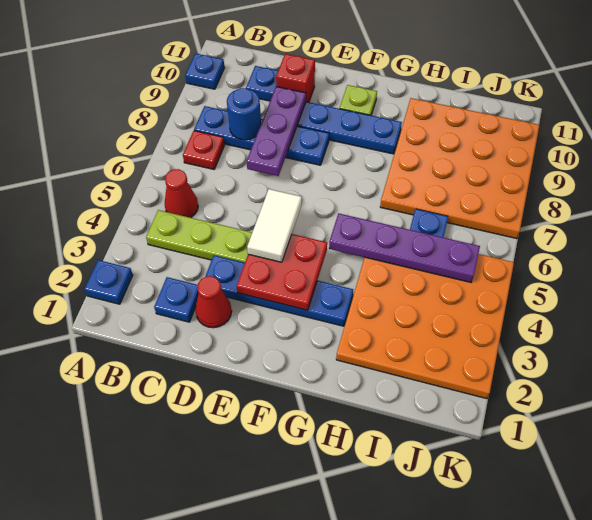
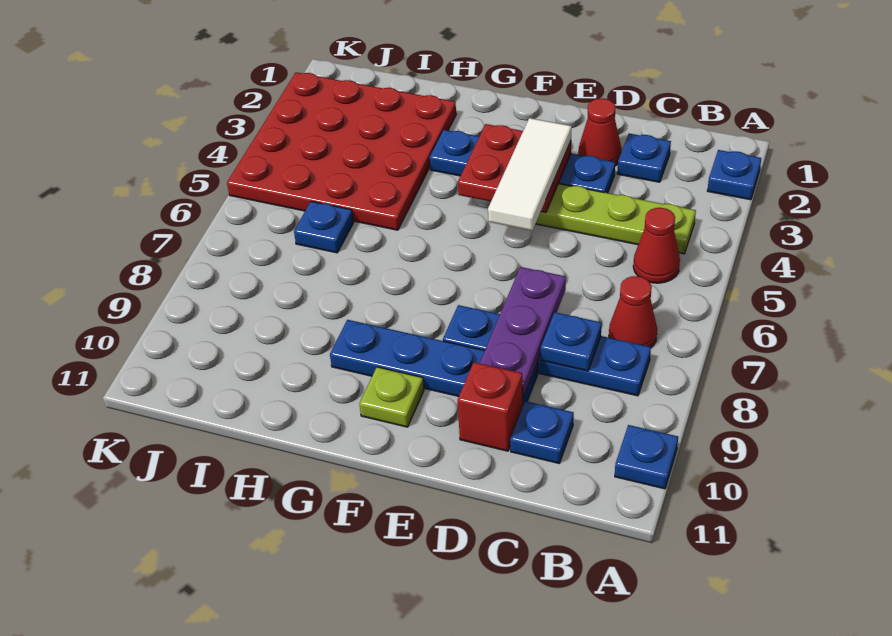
red 1x1 plate [183,131,225,169] -> red 1x1 cone [609,276,657,347]
blue 1x1 round brick [227,88,261,140] -> blue 1x1 plate [541,312,602,371]
white 1x2 tile [247,189,302,262] -> white 1x3 tile [488,118,572,231]
purple 1x4 plate [329,213,480,282] -> none
orange 4x4 plate [336,254,514,399] -> red 4x4 plate [227,72,456,230]
orange 4x4 plate [380,98,540,239] -> none

